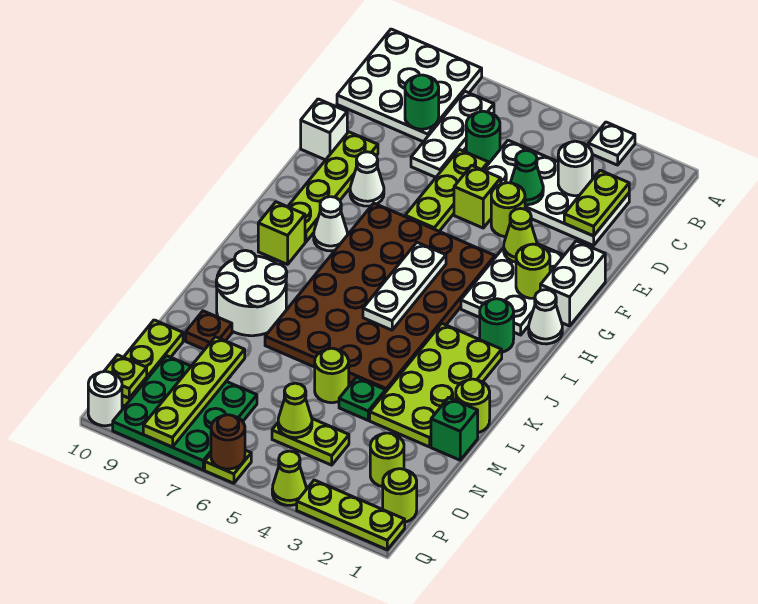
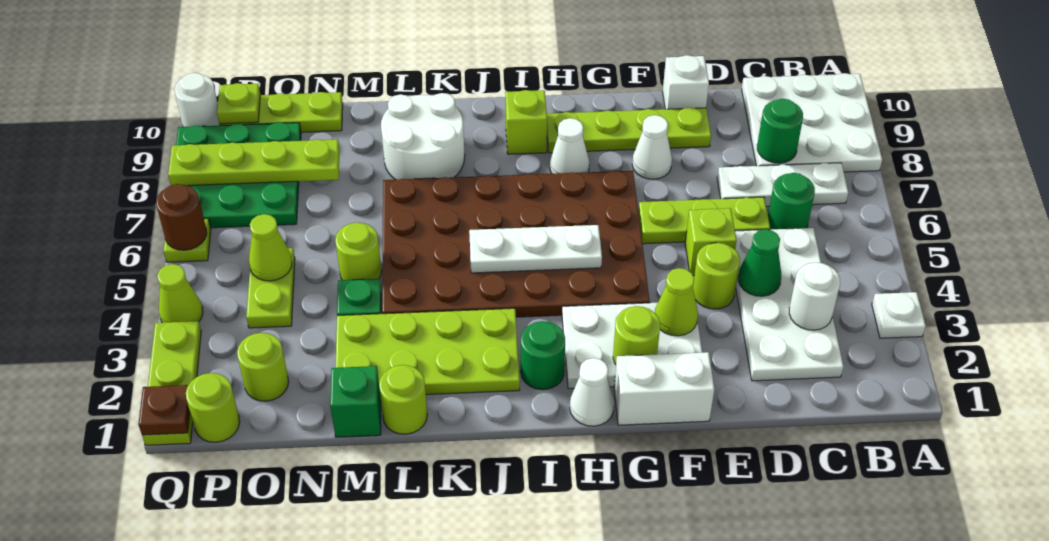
lime 1x2 plate [564,170,629,236] -> none
brown 1x1 plate [186,311,232,350] -> brown 1x1 plate moved to [138,385,190,435]

